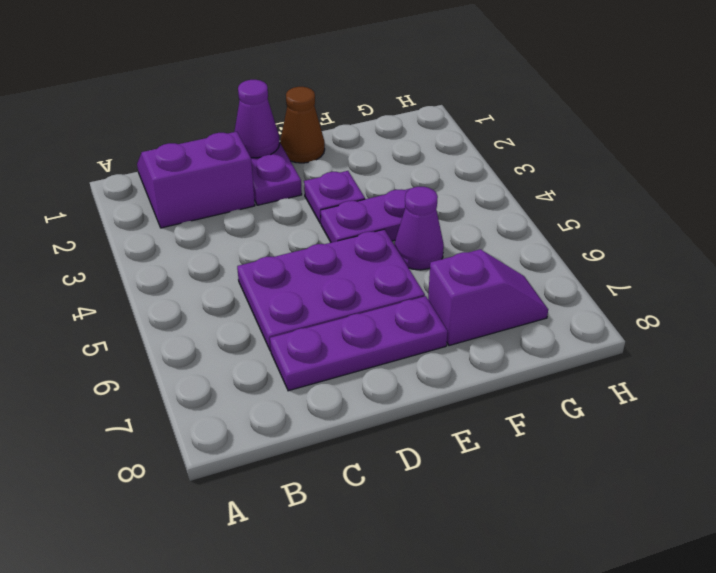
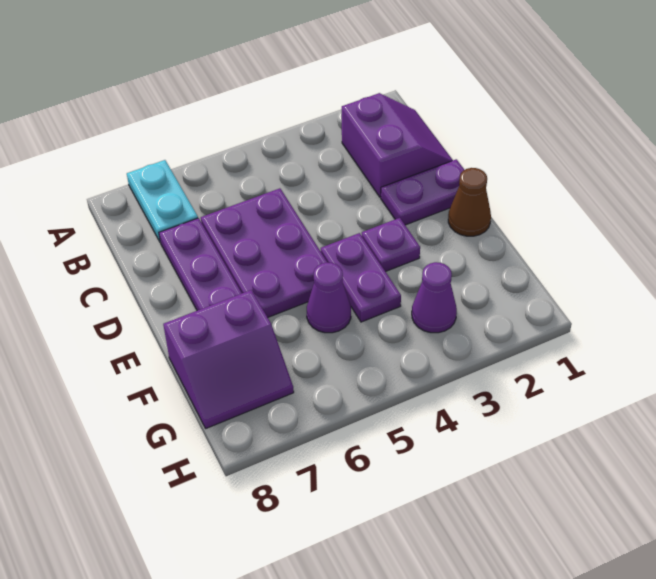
none -> cyan 1x2 plate [127,160,198,241]
purple 1x1 cone [234,80,280,158] -> purple 1x1 cone moved to [412,262,457,333]
purple 1x2 slope [428,249,548,346] -> purple 2x2 slope [163,290,294,428]

